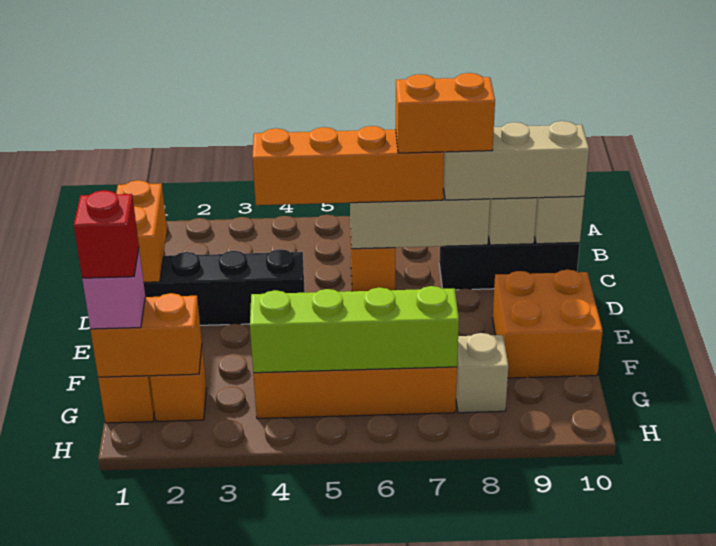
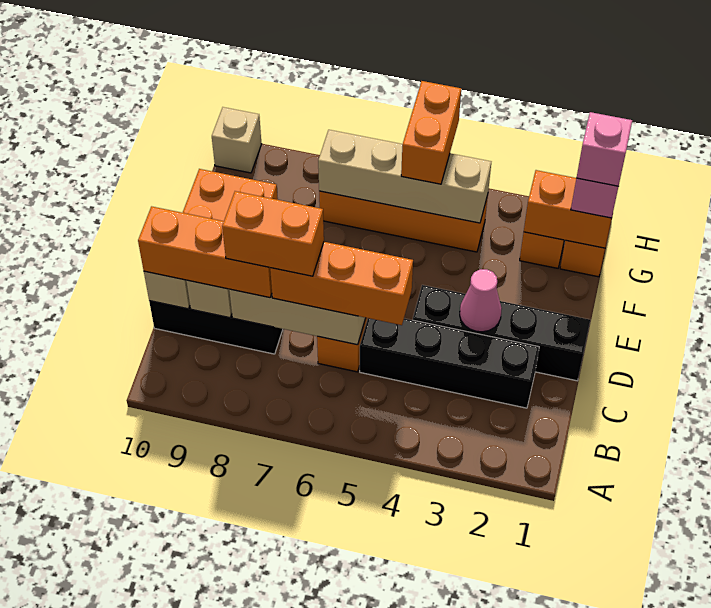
orange 1x2 brick [116,180,167,282] -> orange 1x2 brick moved to [401,81,461,184]
none -> black 1x4 brick [360,318,539,408]
orange 1x4 brick [252,126,444,205] -> orange 1x3 brick [270,242,413,325]
tan 1x3 brick [443,121,589,200] -> orange 1x3 brick [138,206,272,298]
none -> pink 1x1 cone [460,269,502,332]
red 1x1 brick [74,190,139,278] -> pink 1x1 brick [577,112,632,186]
lime 1x4 brick [250,286,459,373] -> tan 1x4 brick [318,130,491,223]
tan 1x1 brick [456,333,508,413] -> tan 1x1 brick moved to [212,107,262,173]

